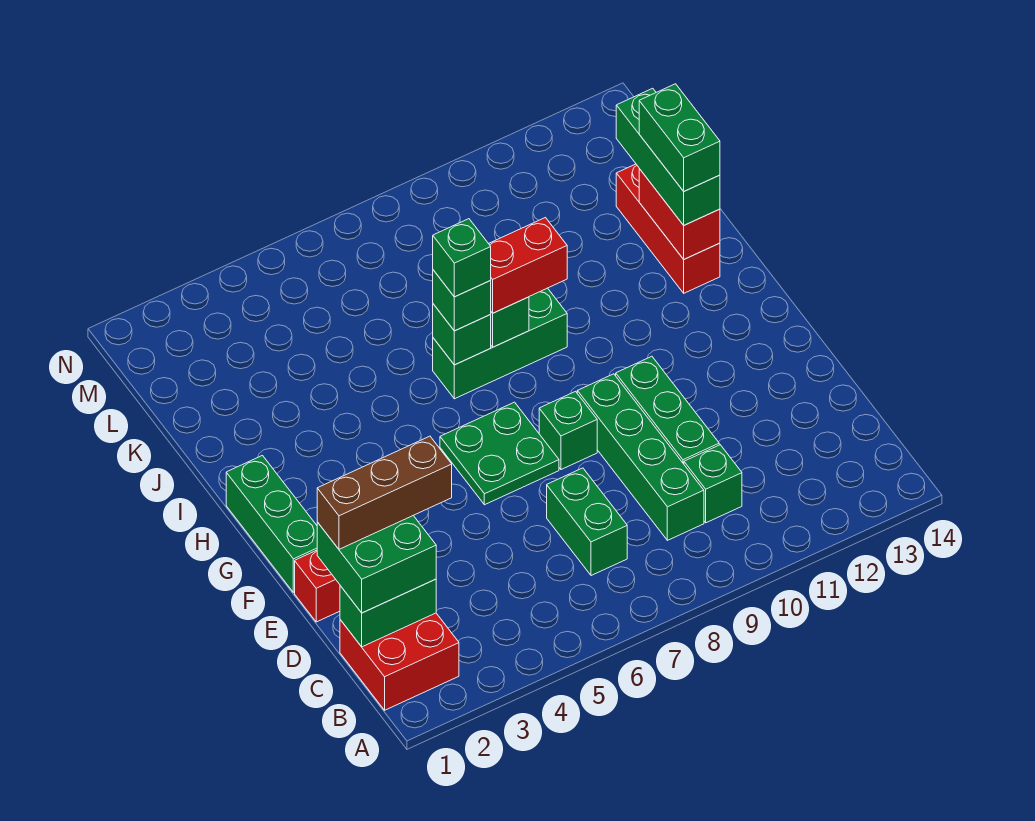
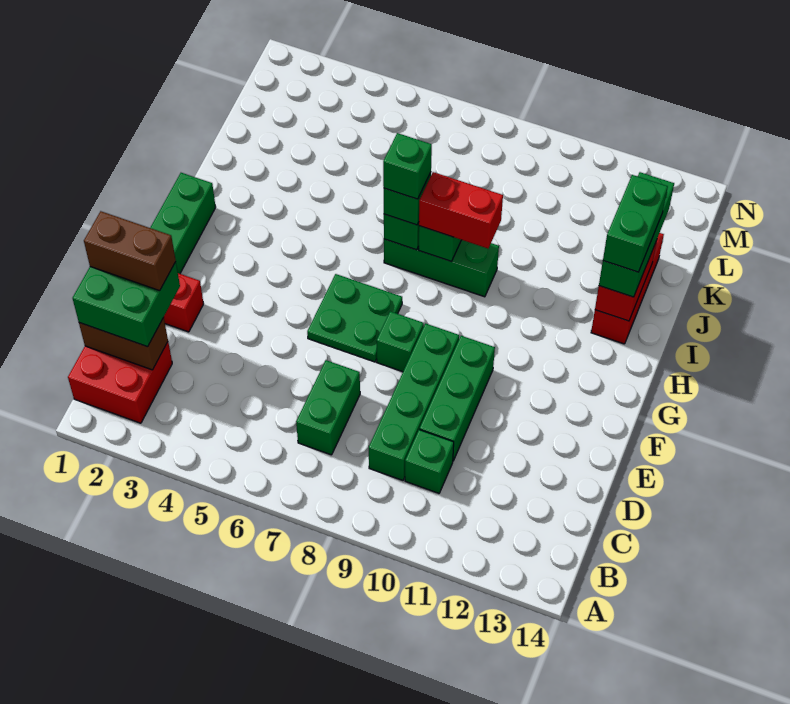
green 1x2 brick [340,579,436,647] -> brown 1x2 brick [79,318,168,370]
brown 1x3 brick [317,436,452,549] -> brown 1x2 brick [84,211,176,291]

